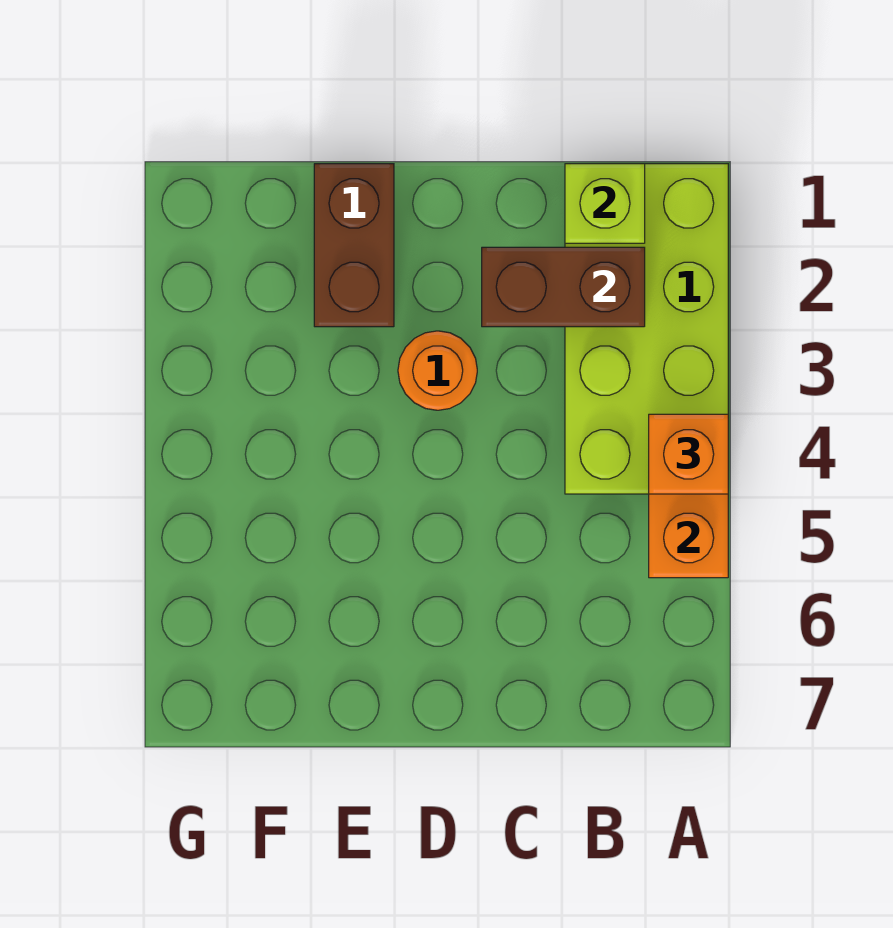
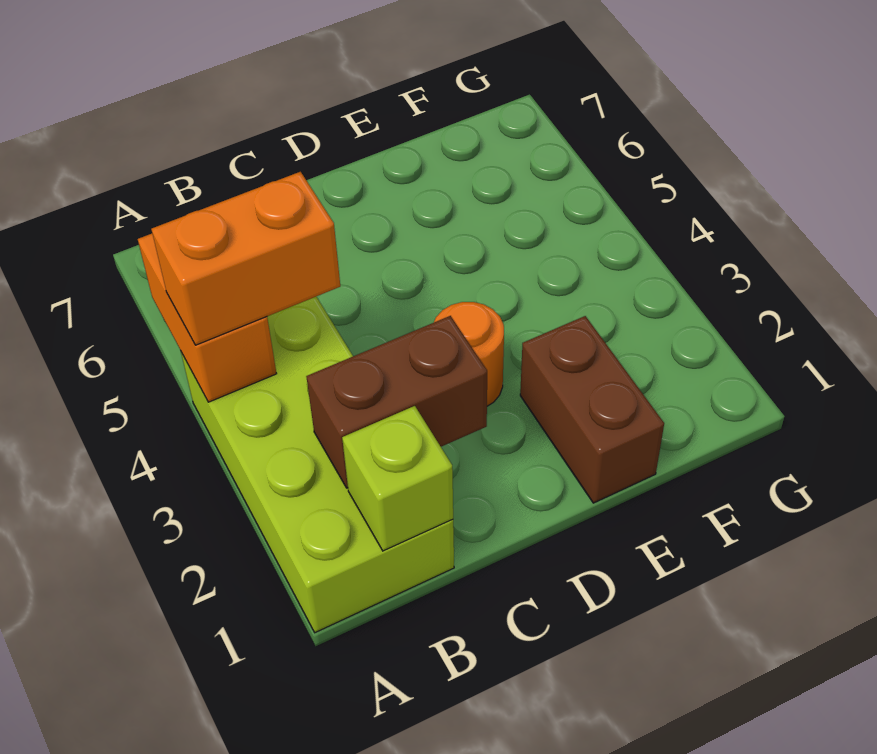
orange 1x1 brick [649,414,728,494] -> orange 1x2 brick [151,172,340,345]

